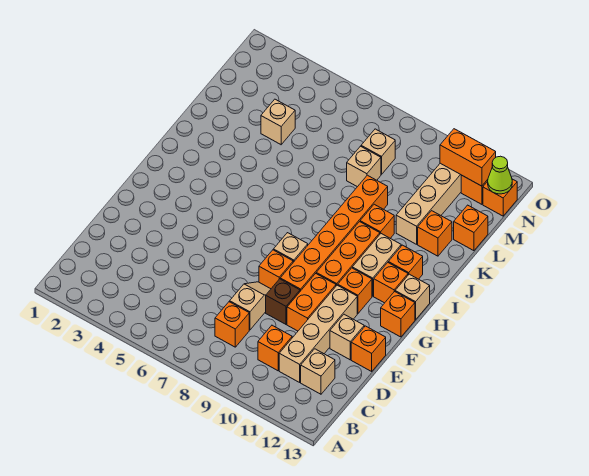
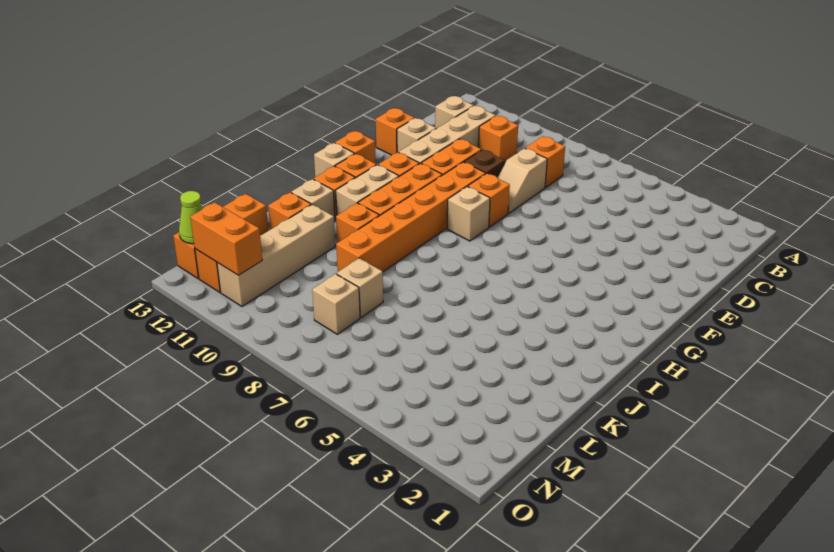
tan 1x1 brick [261,99,295,145] -> tan 1x1 brick moved to [291,179,335,221]

